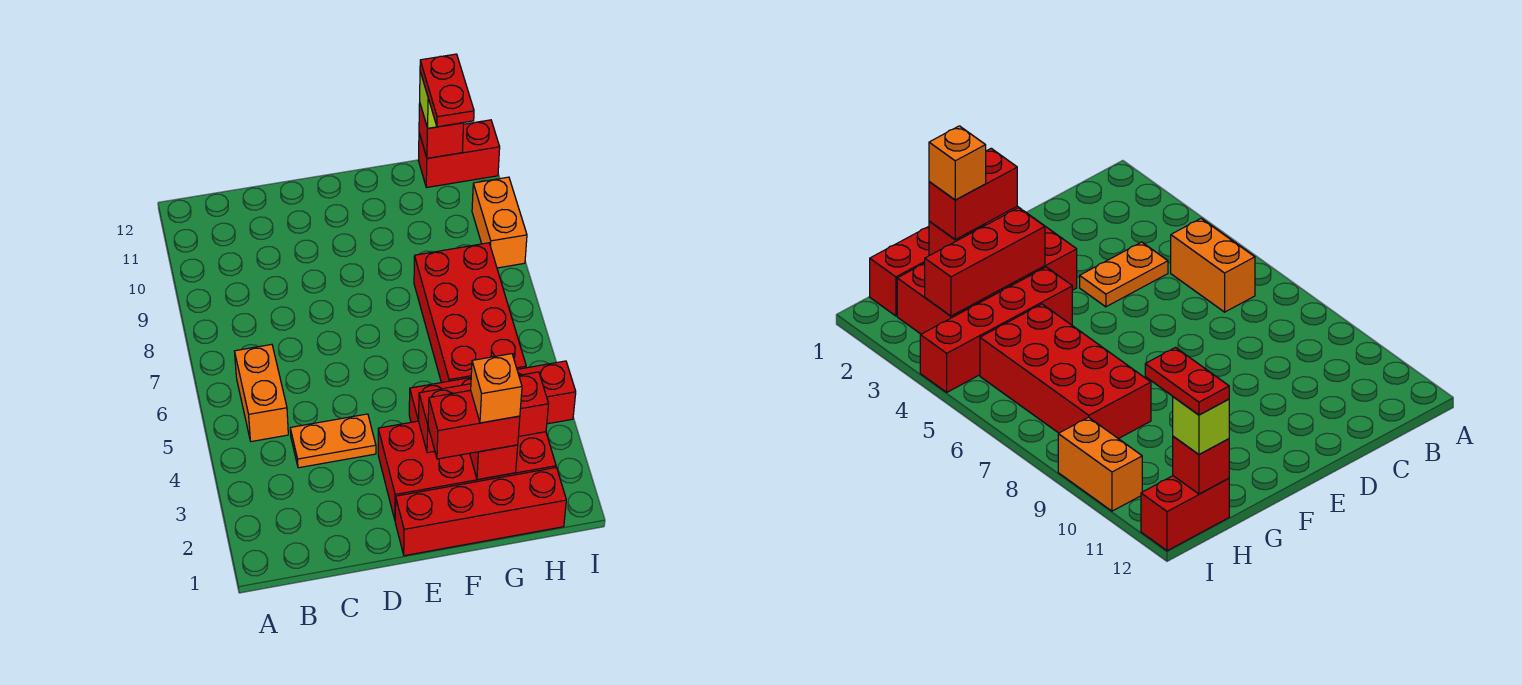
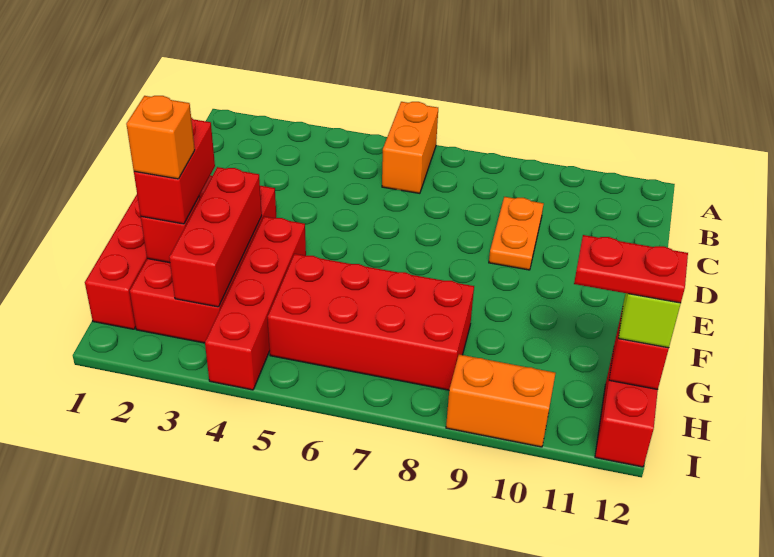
orange 1x2 brick [235,344,288,442] -> orange 1x2 brick turned to [382,102,438,193]
orange 1x2 plate [290,414,376,468] -> orange 1x2 plate moved to [489,197,544,270]

